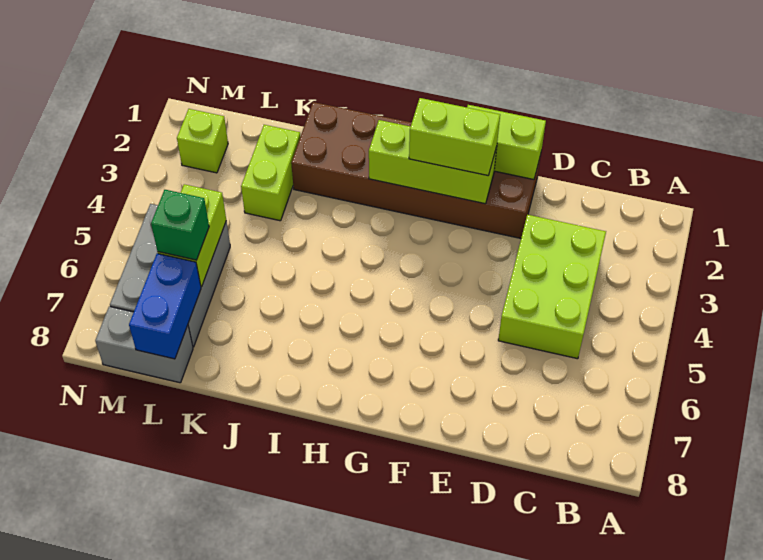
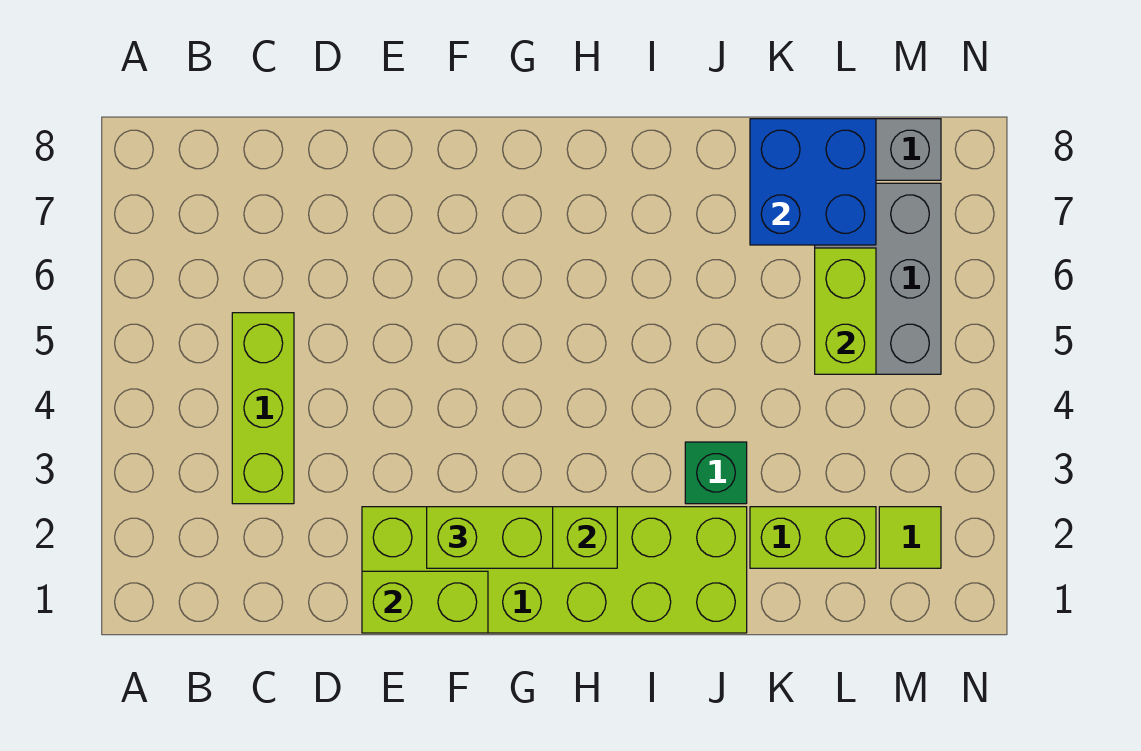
lime 2x3 brick [498,215,606,359] -> lime 1x3 brick [232,313,294,504]
brown 2x6 brick [291,102,541,238] -> lime 2x6 brick [362,507,747,633]
lime 1x2 brick [241,125,300,221] -> lime 1x2 brick turned to [750,507,876,568]
green 1x1 brick [151,190,209,260] -> green 1x1 brick moved to [685,442,747,504]
blue 1x2 brick [129,254,201,359] -> blue 2x2 brick [750,119,876,245]
lime 1x1 brick [177,109,228,173] -> lime 1x1 tile [879,507,941,568]

